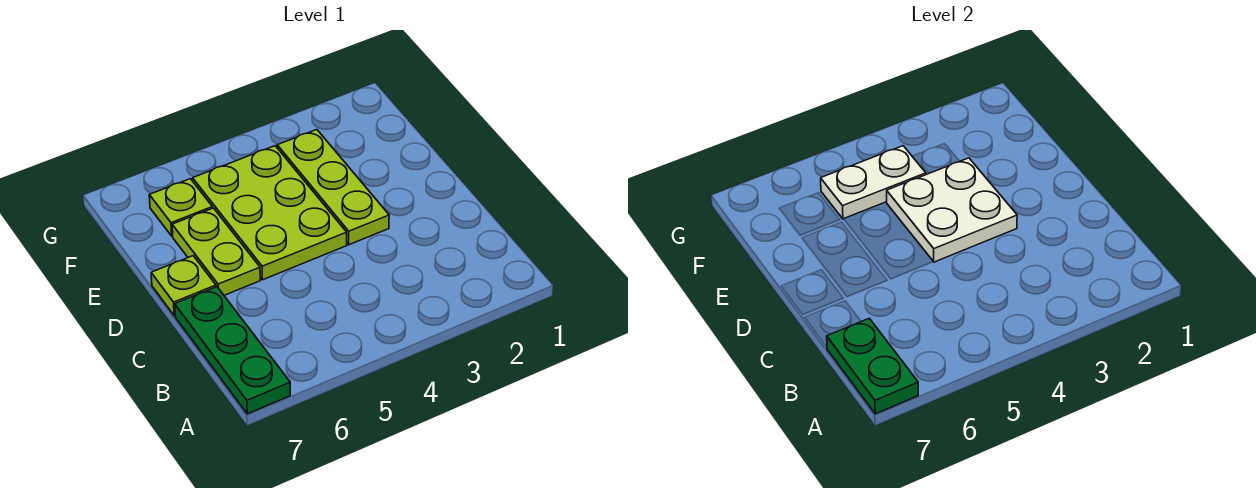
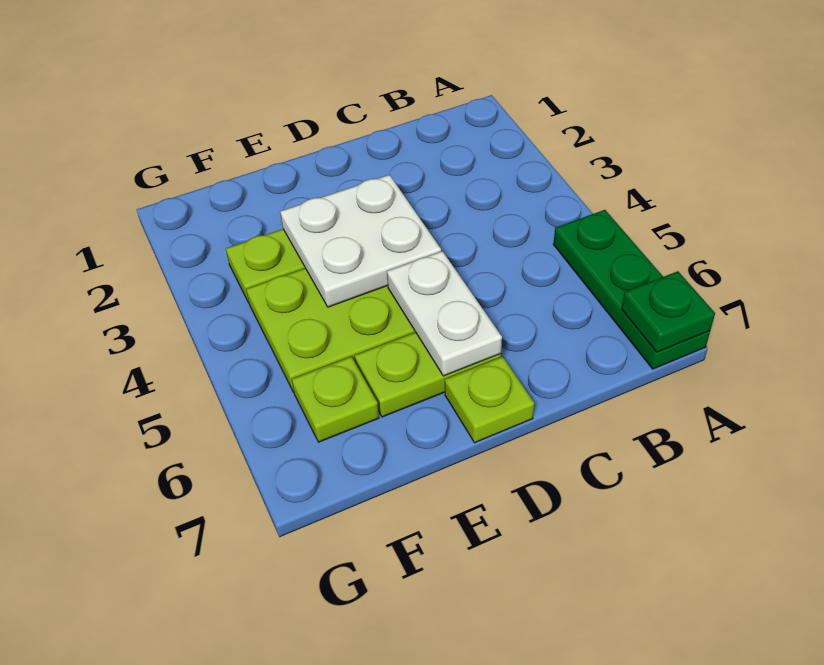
green 1x3 plate [175,287,290,414] -> green 1x3 plate turned to [553,210,710,369]
green 1x2 plate [827,318,918,414] -> green 1x1 plate [622,271,715,352]
white 1x2 plate [821,146,926,219] -> white 1x2 plate moved to [387,251,502,376]

